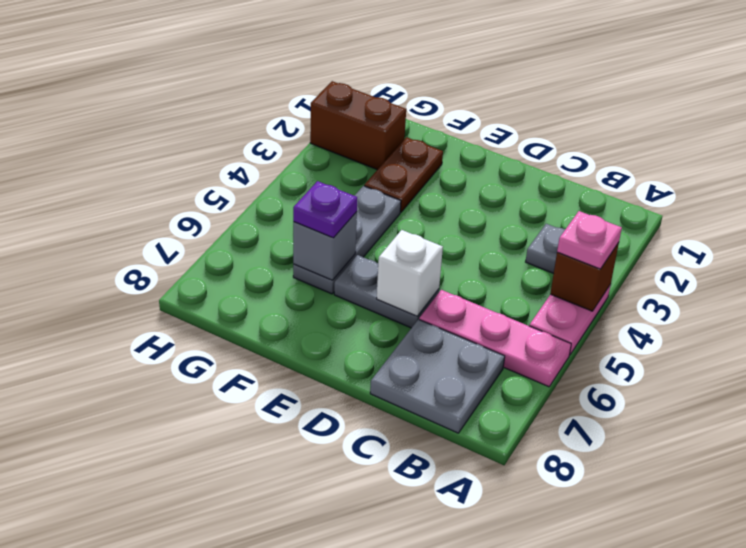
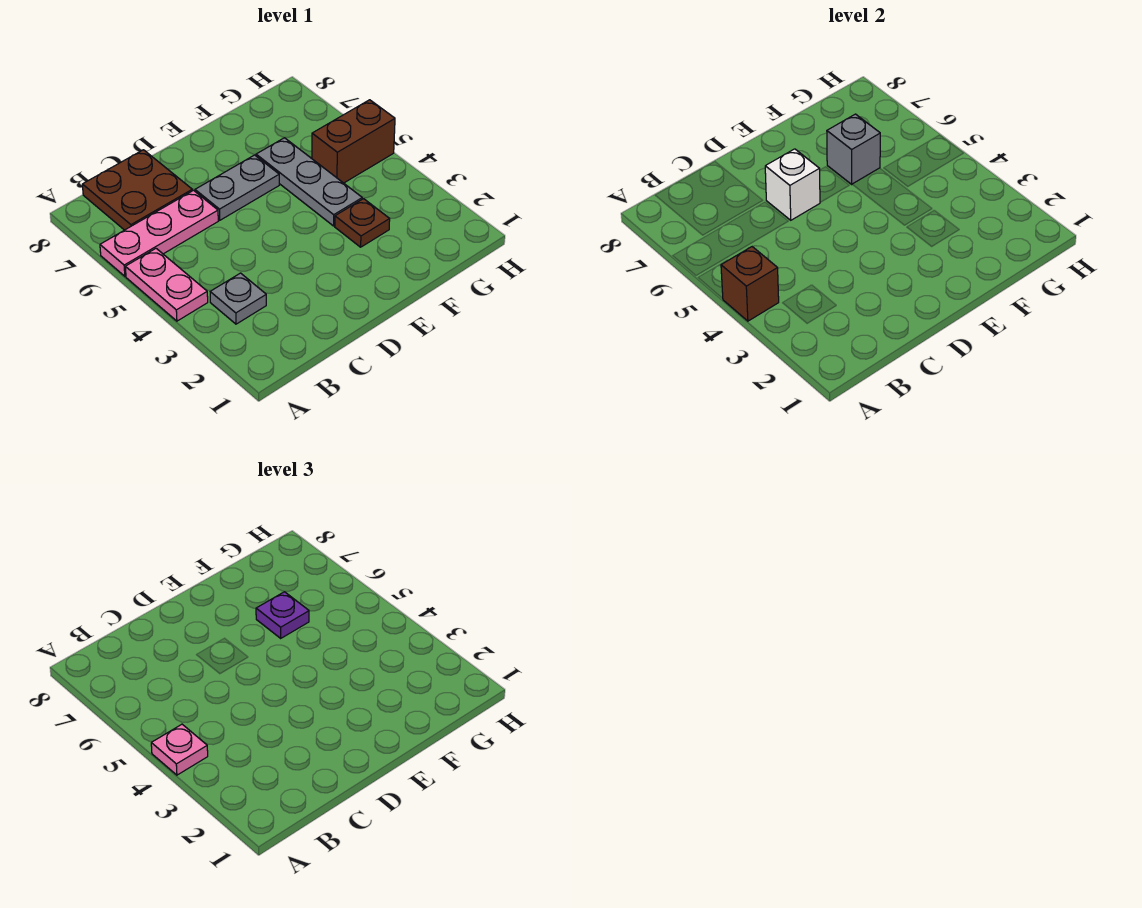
grey 2x2 plate [370,319,505,433] -> brown 2x2 plate [82,150,192,230]
brown 1x2 plate [364,137,443,212] -> brown 1x1 plate [335,199,390,247]
brown 1x2 brick [310,81,406,170] -> brown 1x2 brick moved to [312,100,395,183]

